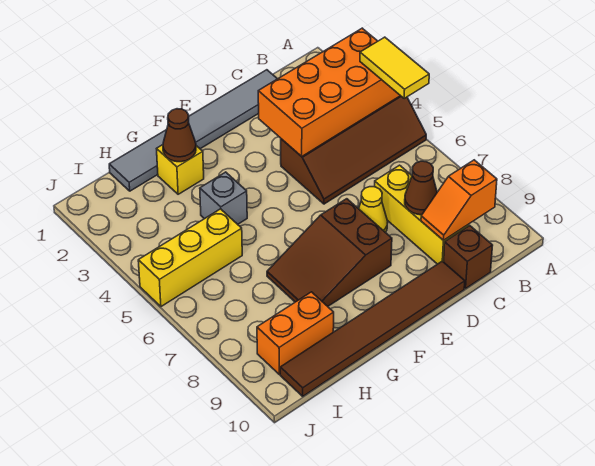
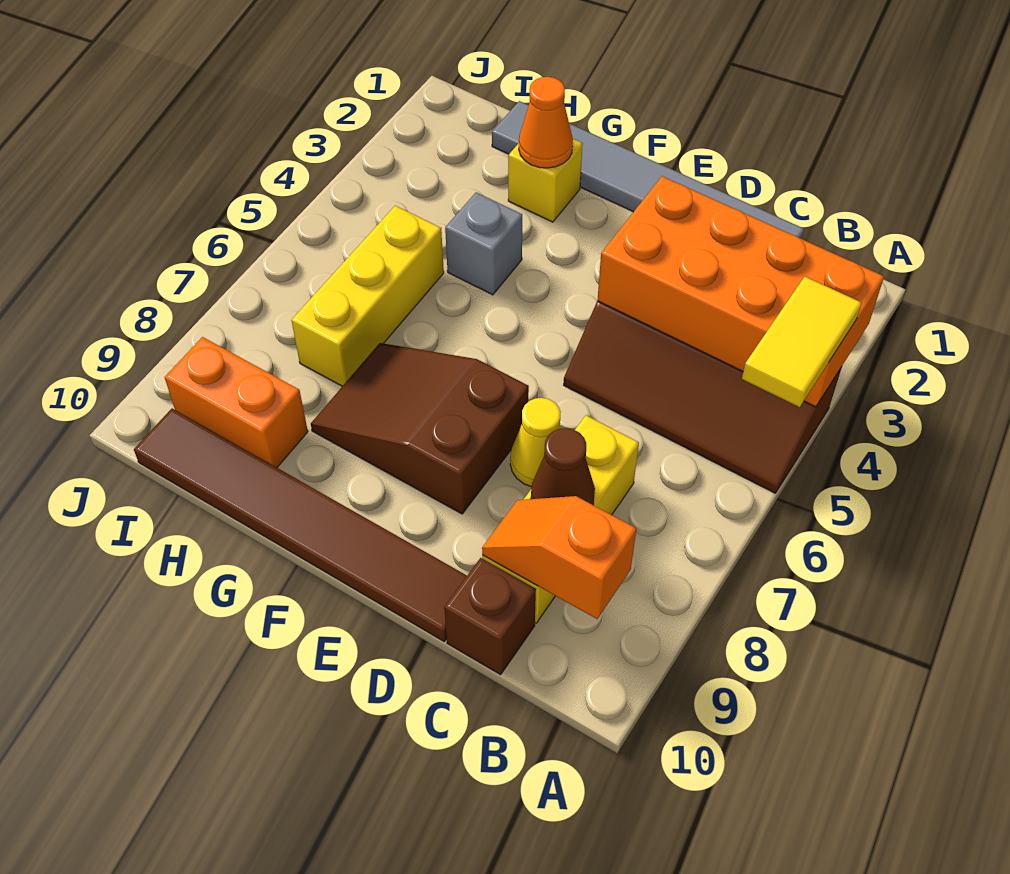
brown 1x1 cone [163,109,196,162] -> orange 1x1 cone [519,77,573,168]
yellow 1x3 brick [138,209,242,307] -> yellow 1x3 brick turned to [291,206,444,386]

